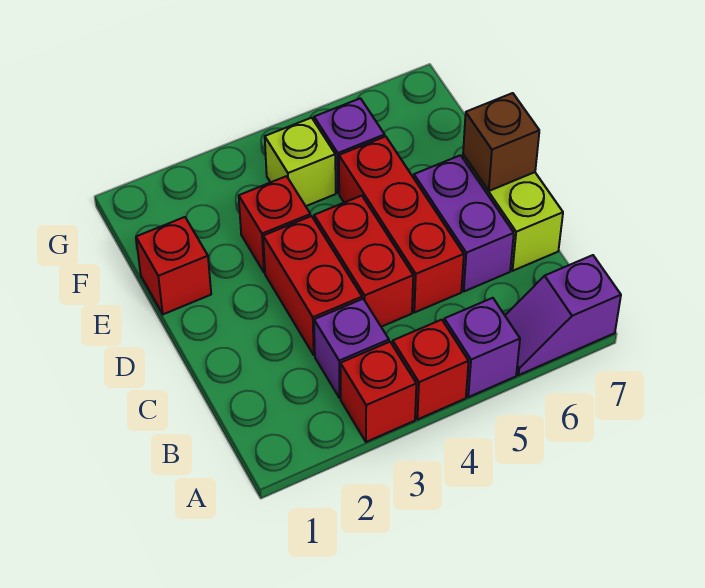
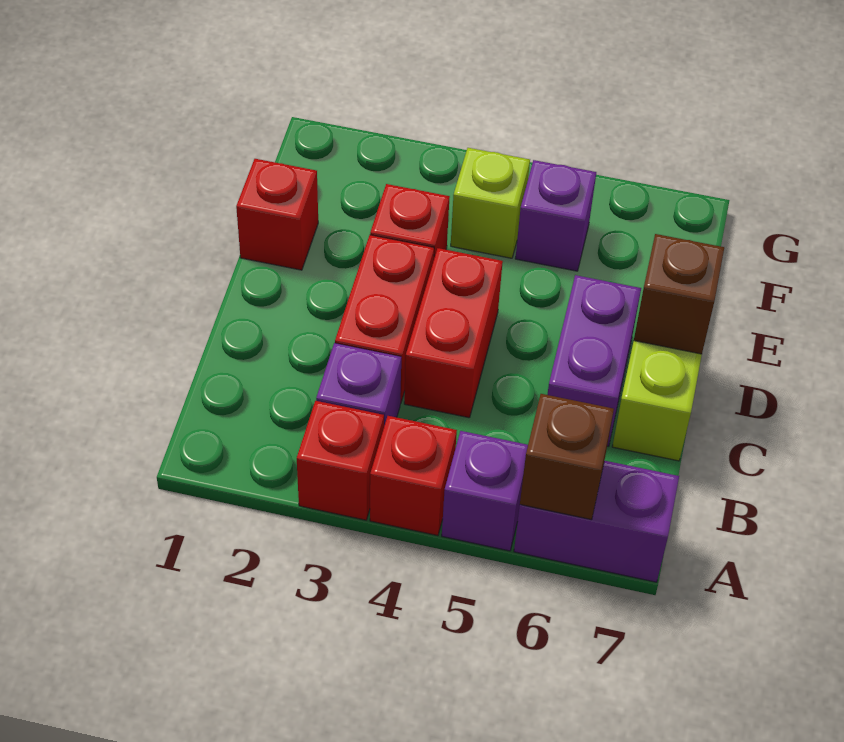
purple 1x2 slope [505,255,621,375] -> purple 1x2 brick [514,461,679,582]
none -> brown 1x1 brick [520,394,614,520]
red 1x3 brick [339,136,464,313] -> none

